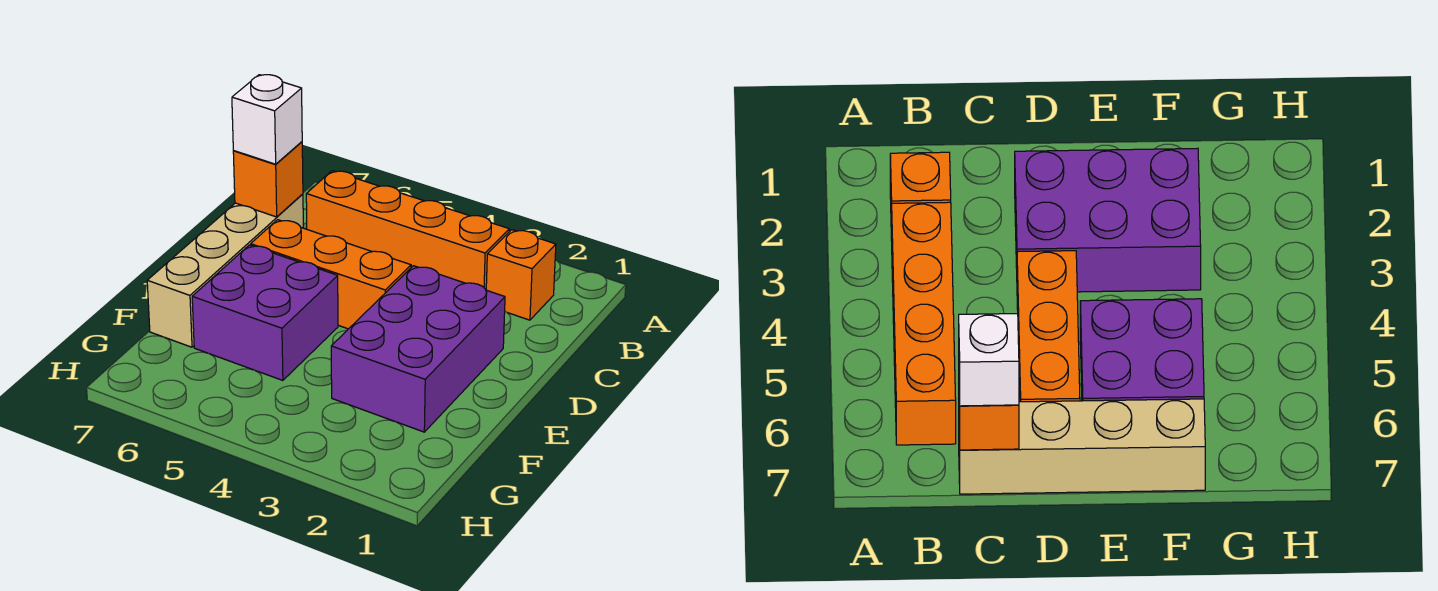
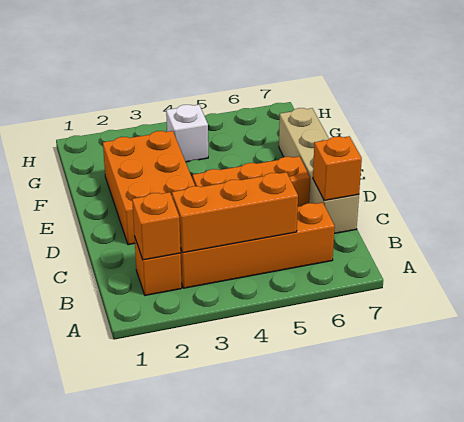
none -> orange 1x1 brick [132,192,180,260]
none -> orange 1x3 brick [172,172,298,253]
white 1x1 brick [232,75,302,164] -> white 1x1 brick moved to [166,105,208,162]
purple 2x3 brick [331,266,505,432] -> orange 2x3 brick [103,131,195,245]
purple 2x2 brick [192,245,338,380] -> none

